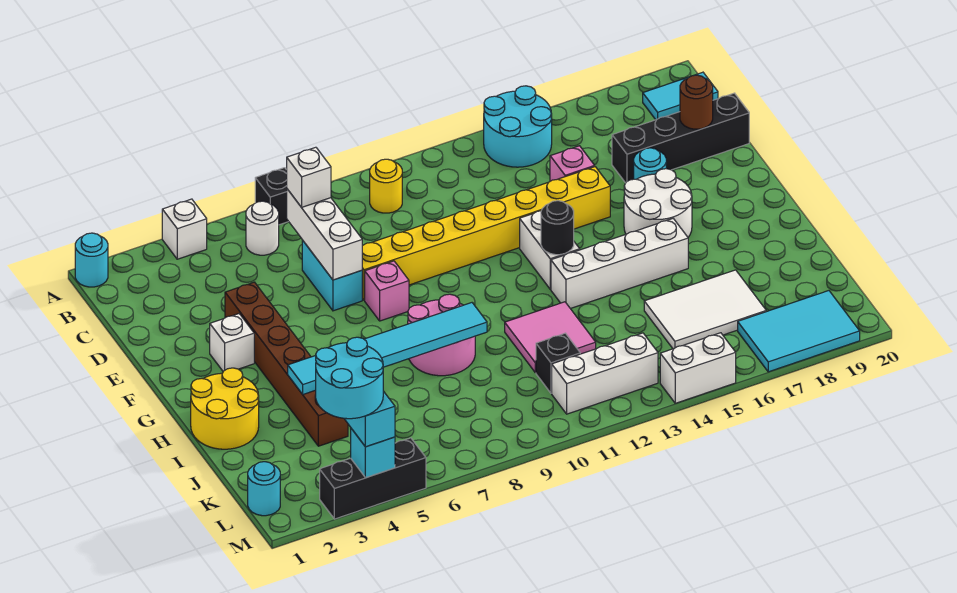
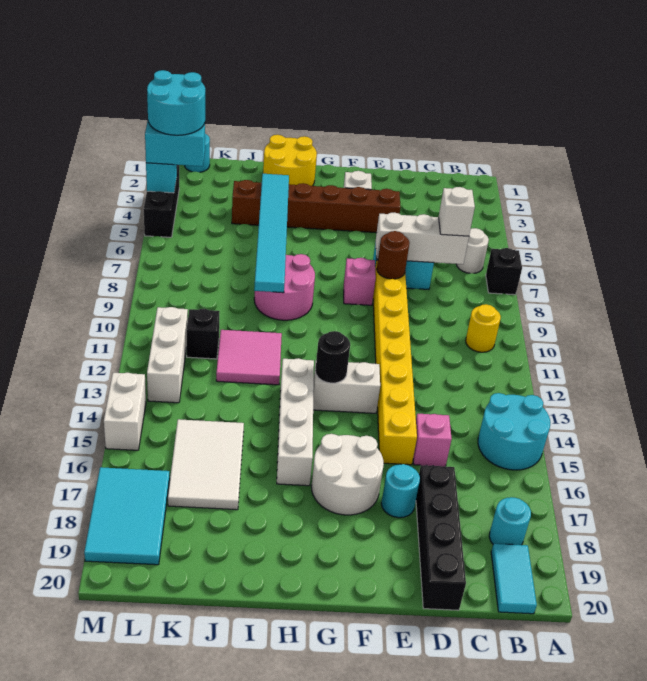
cyan 1x1 round brick [75,233,108,287] -> cyan 1x1 round brick moved to [489,497,531,545]
white 1x1 brick [162,199,207,259] -> none
brown 1x1 round brick [680,75,713,129] -> brown 1x1 round brick moved to [377,231,410,279]

